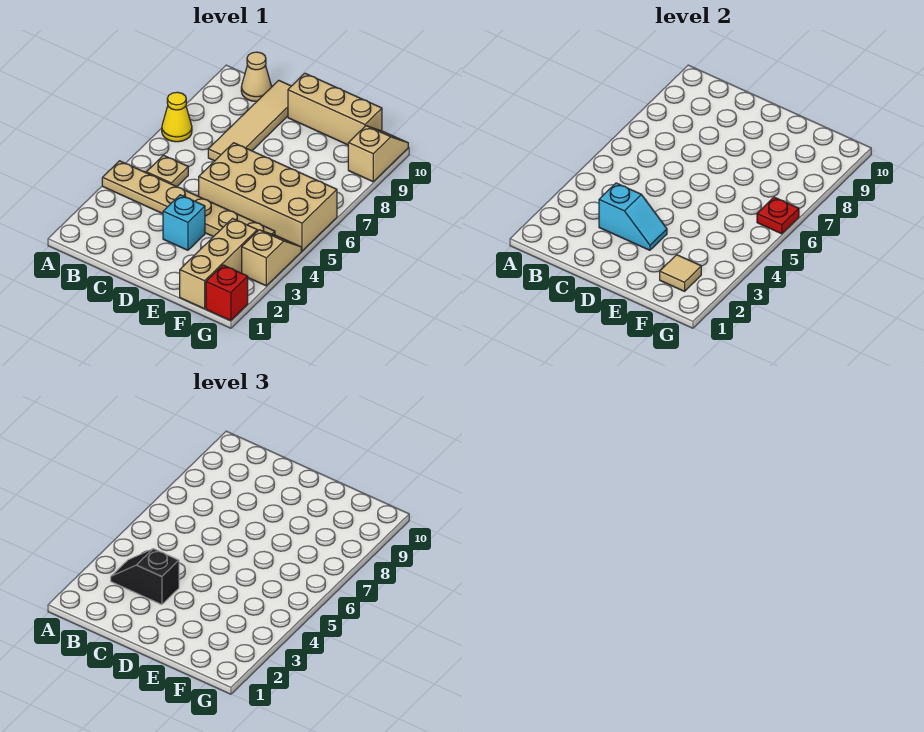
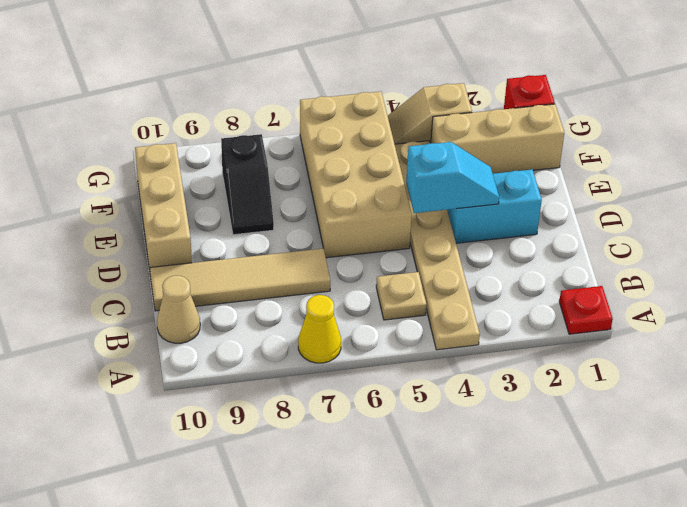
black 1x2 slope [111,549,179,605] -> black 1x2 slope moved to [221,134,274,235]
cyan 1x2 slope [599,183,667,250] -> cyan 1x2 slope turned to [406,142,499,213]
cyan 1x1 brick [163,195,205,250] -> cyan 1x2 brick [447,170,542,243]
tan 1x1 tile [660,255,701,291] -> none
red 1x1 plate [757,197,799,234] -> red 1x1 plate moved to [559,286,613,334]
tan 1x2 slope [348,126,408,182] -> none

